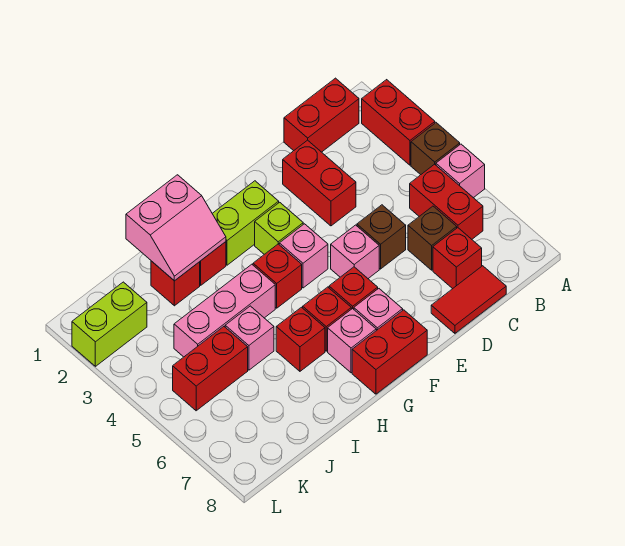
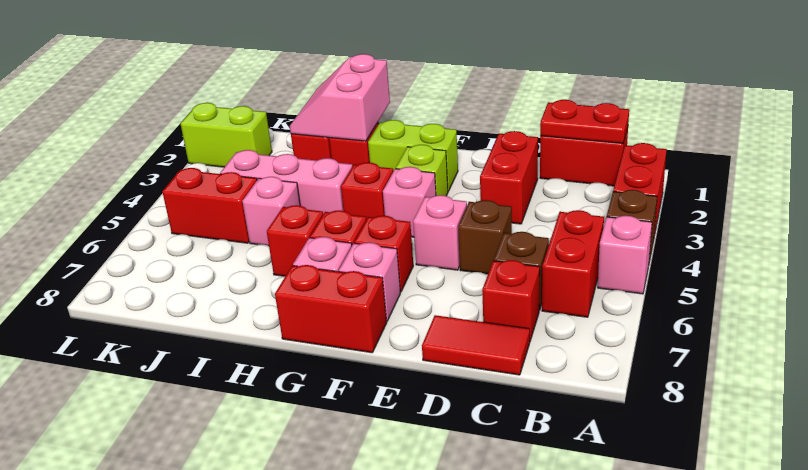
none -> red 1x2 plate [540,100,629,143]
pink 2x2 slope [126,175,226,281] -> pink 2x2 slope turned to [290,54,390,141]

